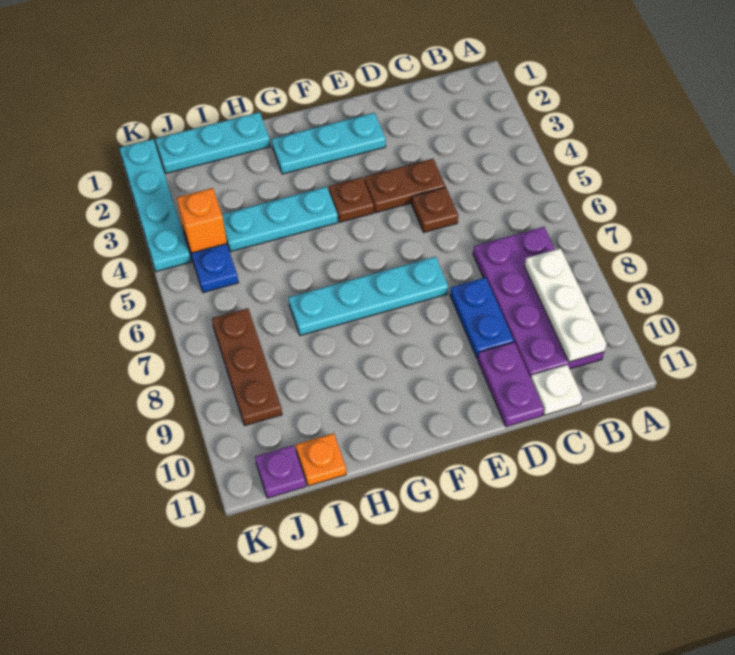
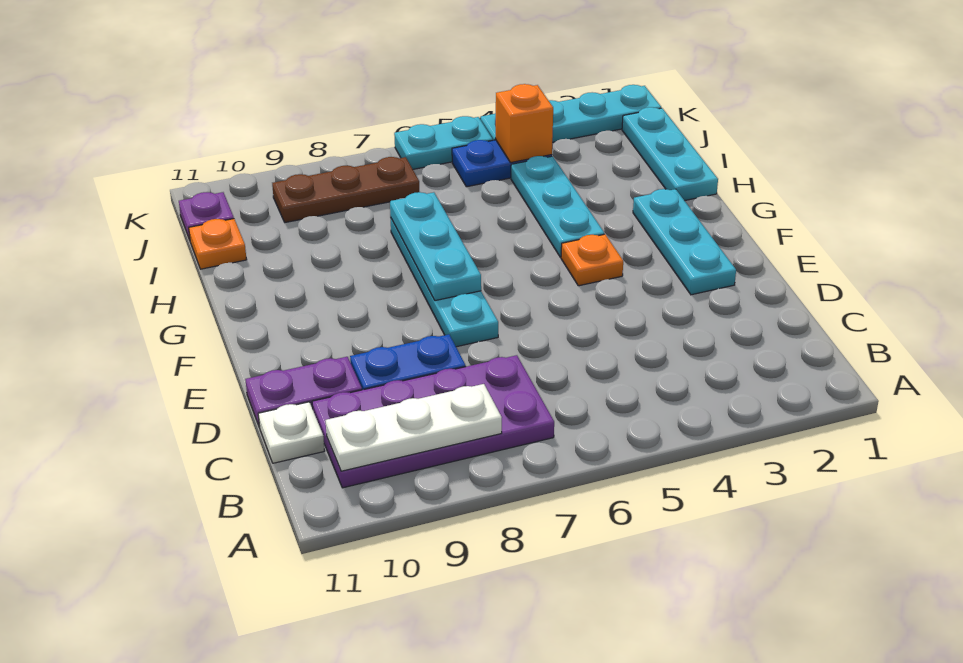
brown 1x2 plate [364,159,445,213] -> none
brown 1x1 plate [412,187,458,232] -> none
brown 1x1 plate [329,177,374,222] -> orange 1x1 plate [561,234,623,286]
none -> cyan 1x3 plate [390,192,481,301]
none -> cyan 1x2 plate [394,116,493,169]

